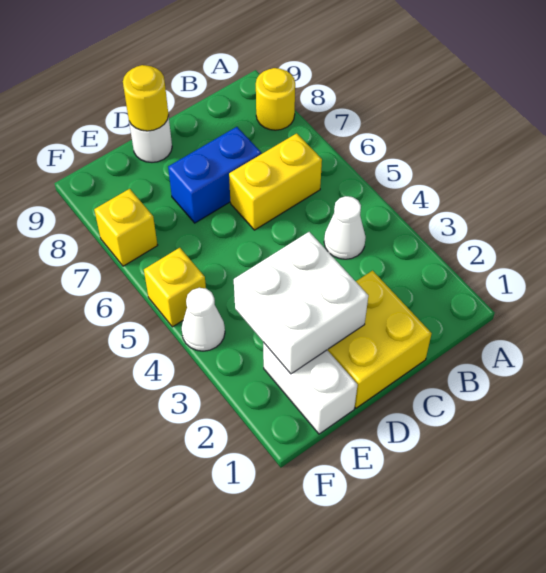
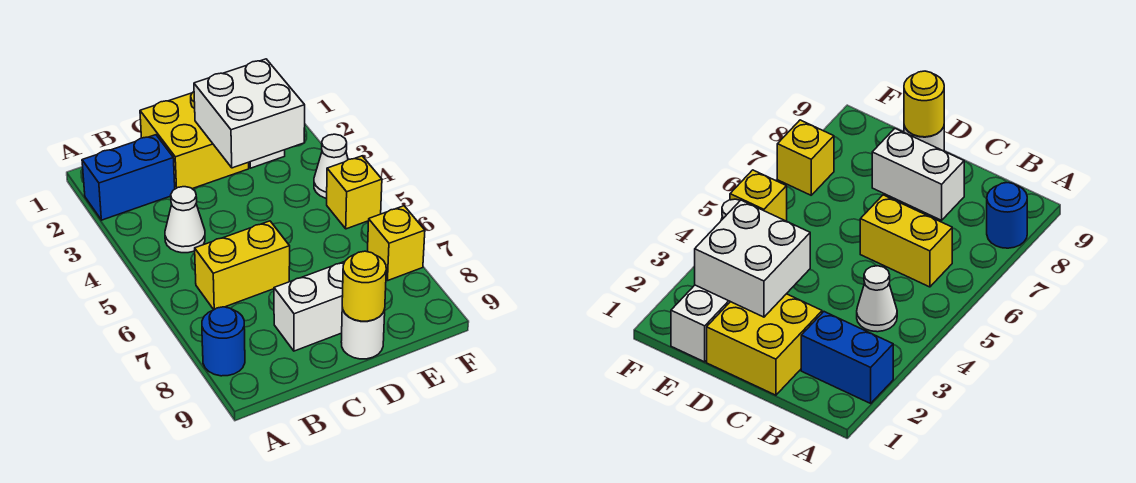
yellow 1x1 round brick [256,68,295,130] -> blue 1x1 round brick [202,307,245,376]
blue 1x2 brick [168,127,261,223] -> blue 1x2 brick moved to [82,135,175,220]
none -> white 1x2 brick [274,262,345,351]

